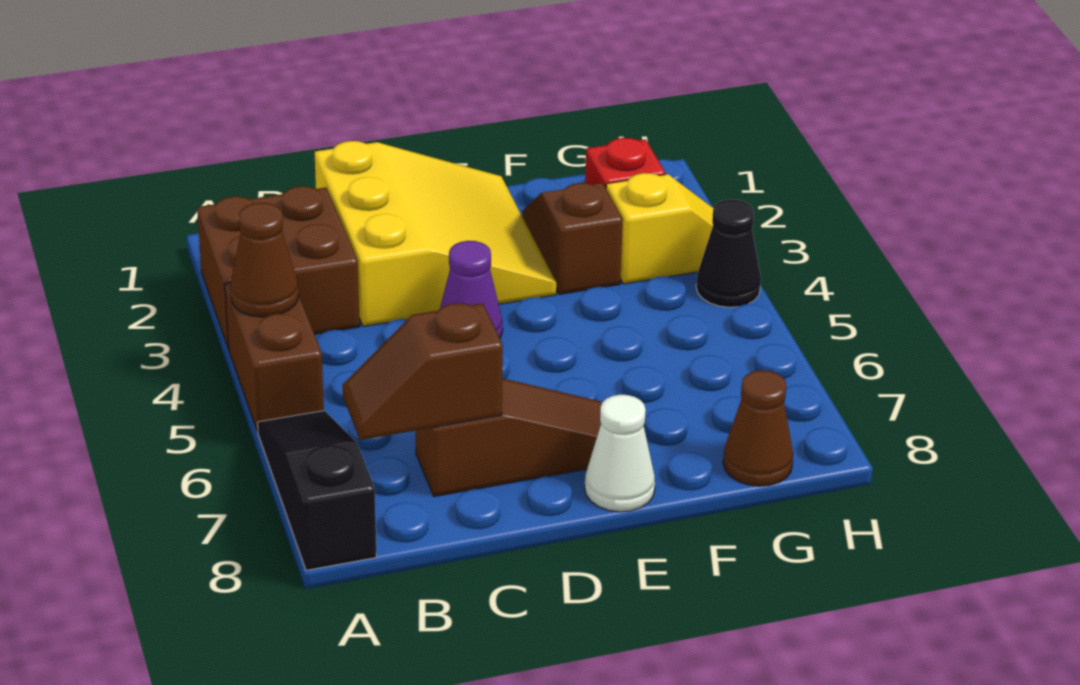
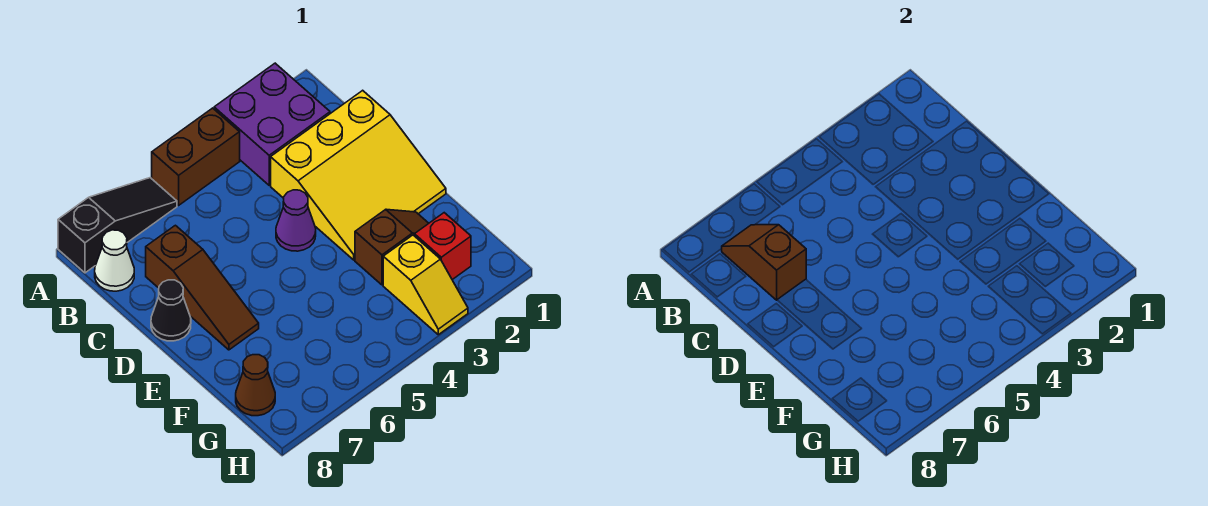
brown 2x2 brick [197,186,360,349] -> purple 2x2 brick [214,63,330,185]
brown 1x1 cone [230,203,299,317] -> none
white 1x1 cone [585,395,655,512] -> white 1x1 cone moved to [95,230,134,291]
black 1x1 cone [696,200,761,307] -> black 1x1 cone moved to [151,280,191,341]

